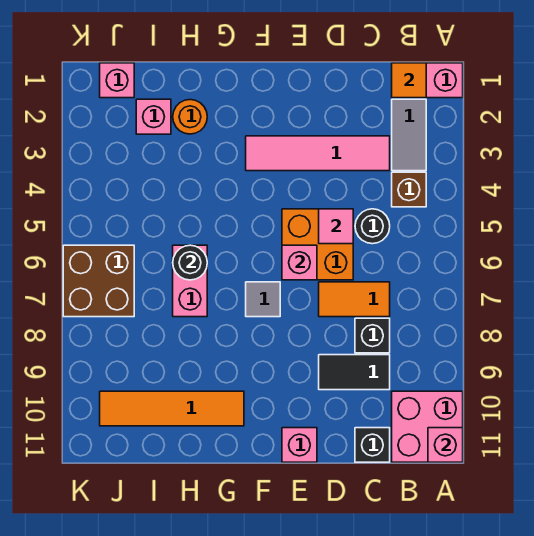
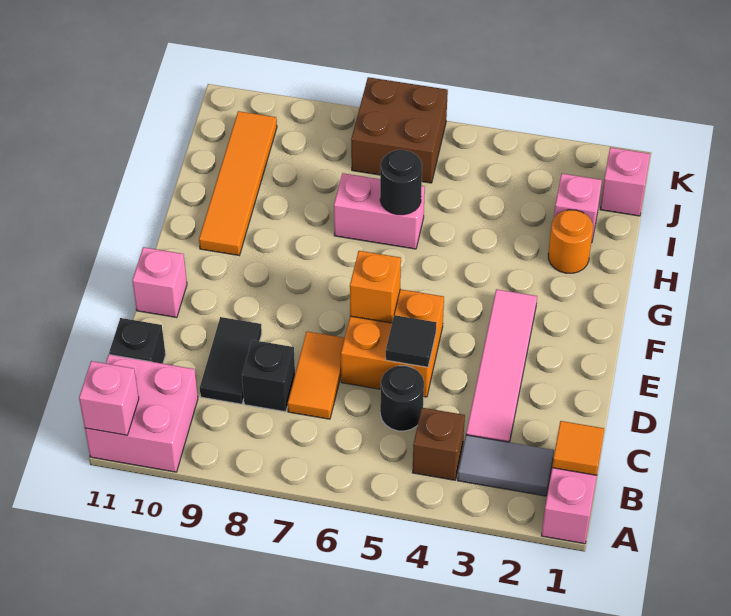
pink 1x1 tile [319,209,353,244] -> black 1x1 tile [386,315,436,367]
pink 1x1 brick [282,245,317,280] -> orange 1x1 brick [350,251,401,323]
grey 1x1 tile [246,282,280,317] -> none

